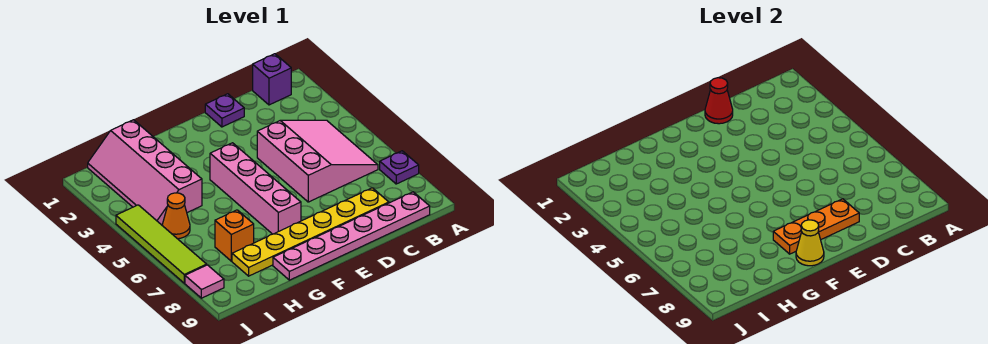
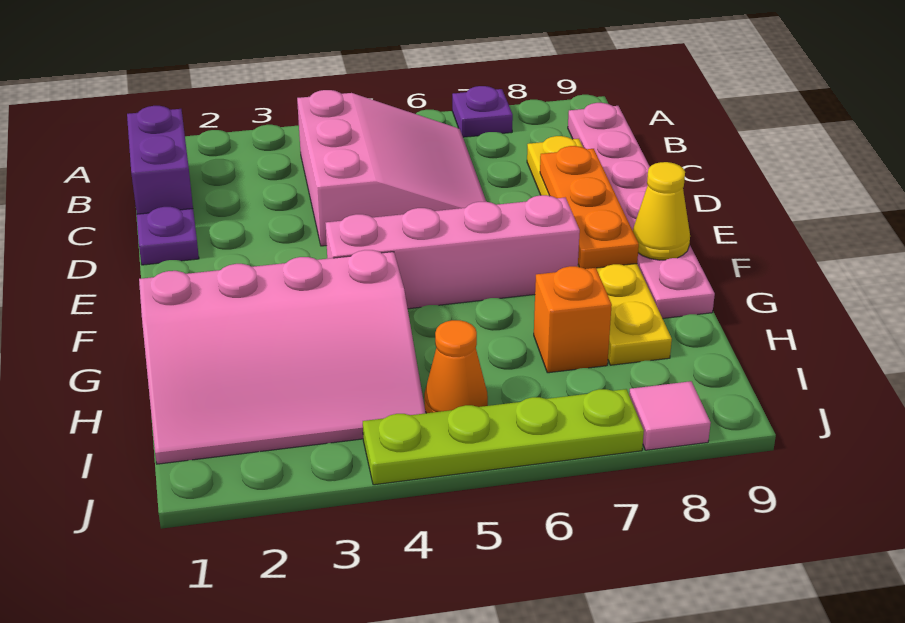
purple 1x1 brick [253,54,291,105] -> purple 1x2 brick [127,106,193,214]
pink 3x3 slope [257,120,378,202] -> pink 3x3 slope turned to [297,90,486,246]
red 1x1 cone [705,78,733,124] -> none
pink 2x4 slope [88,120,202,225] -> pink 3x4 slope [139,250,426,464]
lime 1x4 tile [116,205,207,283] -> lime 1x4 plate [363,389,644,485]

